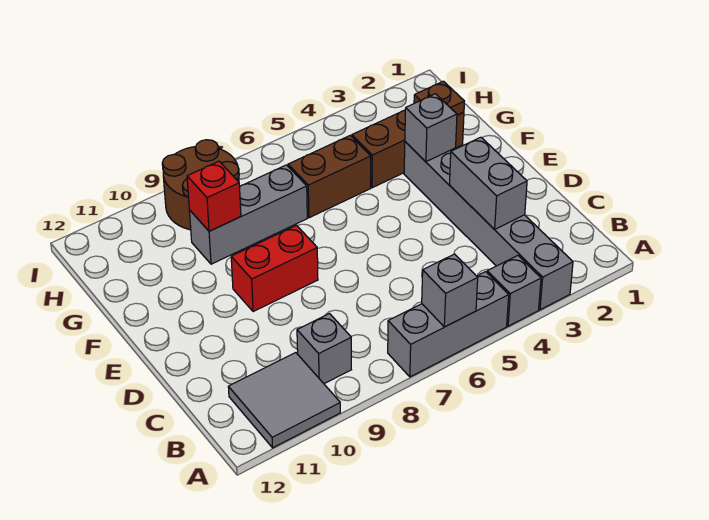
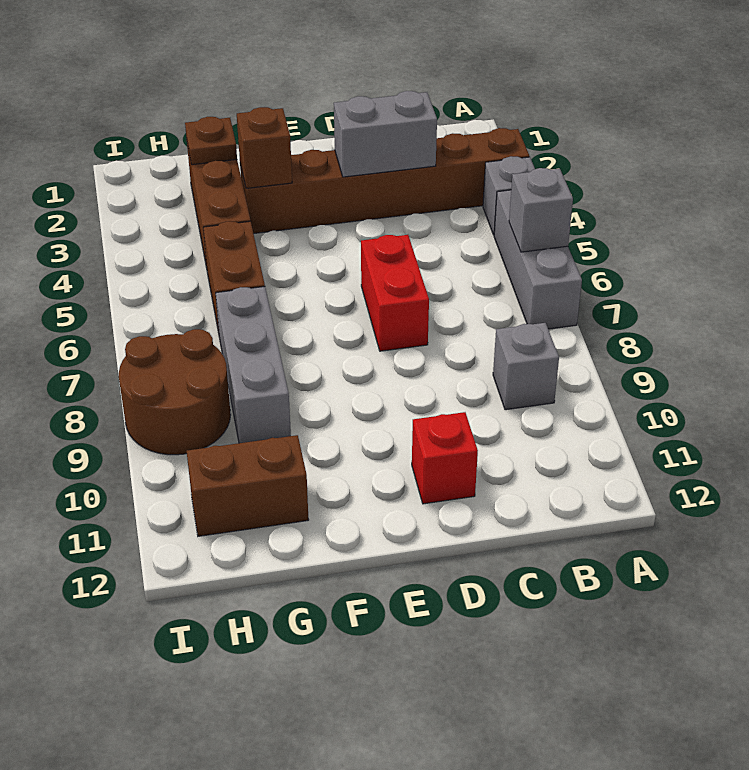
grey 1x6 brick [404,142,573,310] -> brown 1x6 brick [240,128,529,234]
grey 2x2 tile [228,353,340,448] -> none
red 1x2 brick [231,225,318,312] -> red 1x2 brick moved to [361,235,429,351]
grey 1x1 brick [405,94,457,162] -> brown 1x1 brick [237,107,292,188]
red 1x1 brick [187,161,241,231] -> red 1x1 brick moved to [412,412,478,504]
none -> brown 1x2 brick [187,435,309,536]

